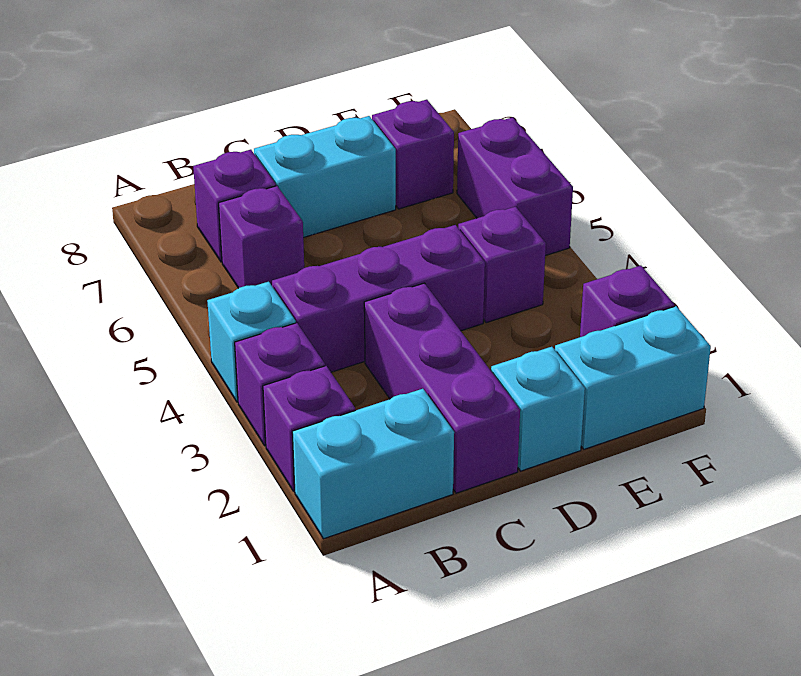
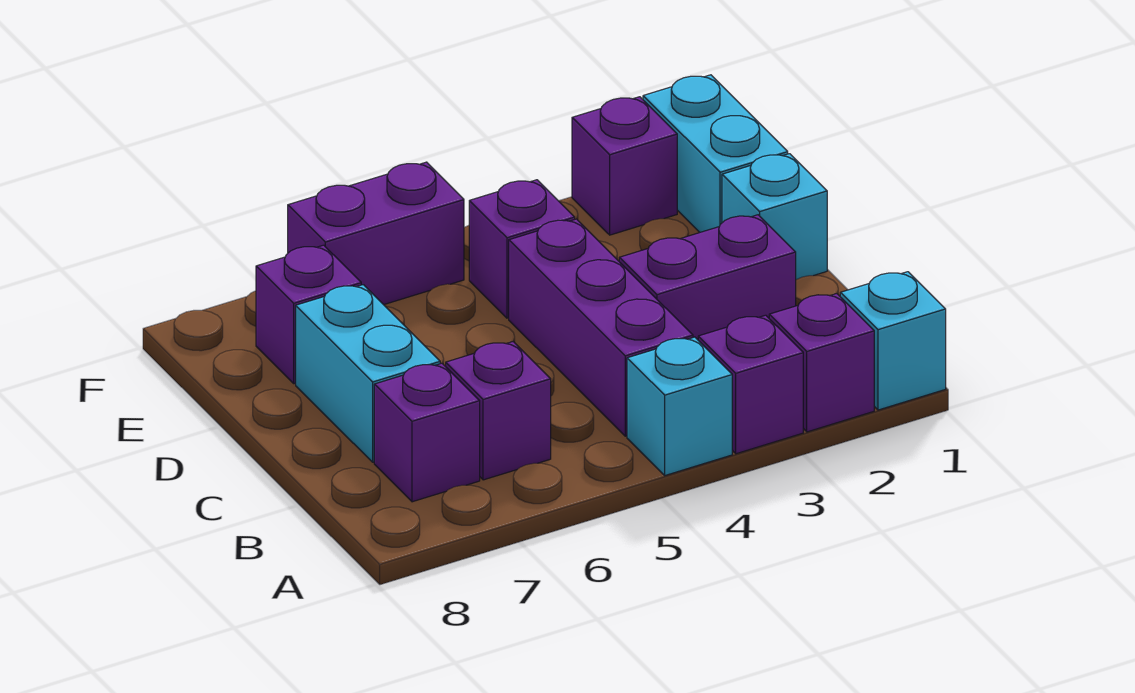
cyan 1x2 brick [292,389,454,539] -> cyan 1x1 brick [840,272,946,410]
purple 1x3 brick [364,283,520,493] -> purple 1x2 brick [619,215,796,340]

